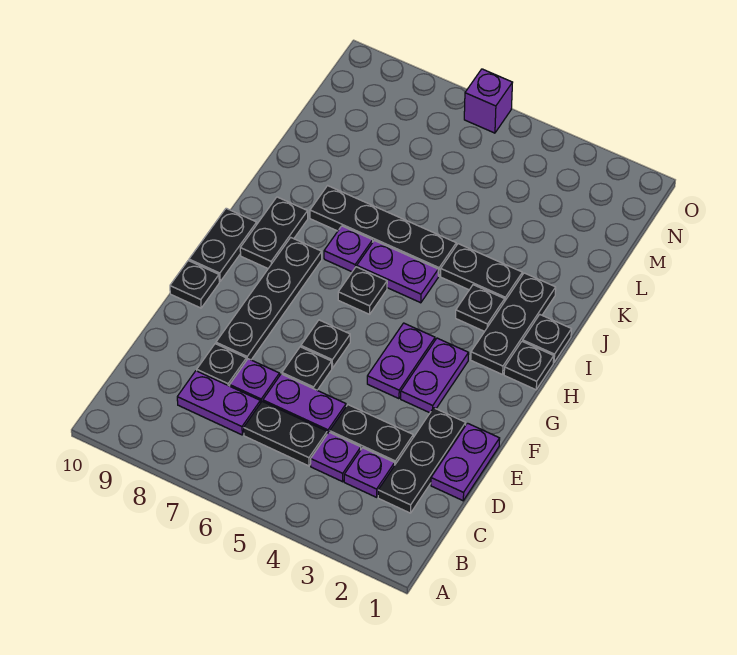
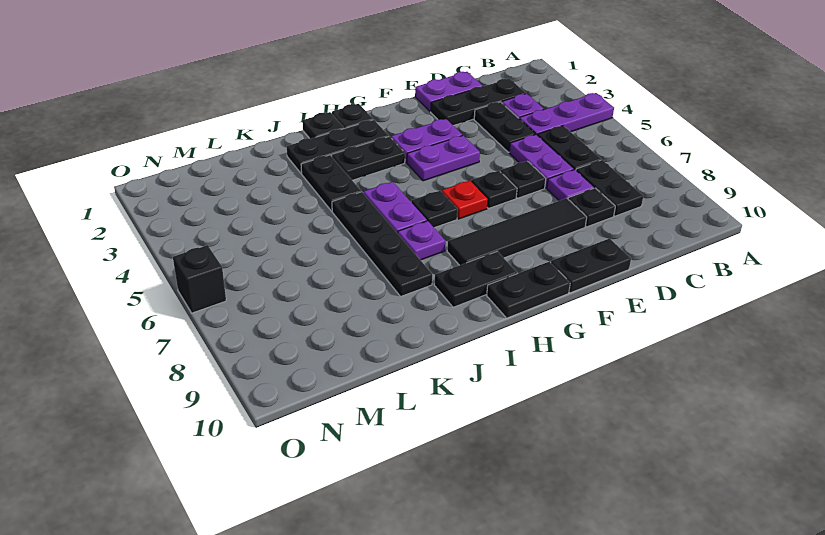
purple 1x1 plate [311,432,361,482] -> purple 1x3 plate [519,93,614,135]
purple 1x2 plate [177,371,260,435] -> black 1x2 plate [576,160,643,216]
black 1x4 plate [216,238,322,361] -> black 1x4 tile [447,198,587,265]
black 1x1 plate [170,261,219,308] -> black 1x2 plate [551,239,631,293]
none -> red 1x1 plate [441,181,488,219]
black 1x1 plate [456,285,505,331] -> black 1x2 plate [332,136,405,180]
purple 1x1 brick [464,69,513,133] -> black 1x1 brick [173,245,226,313]

